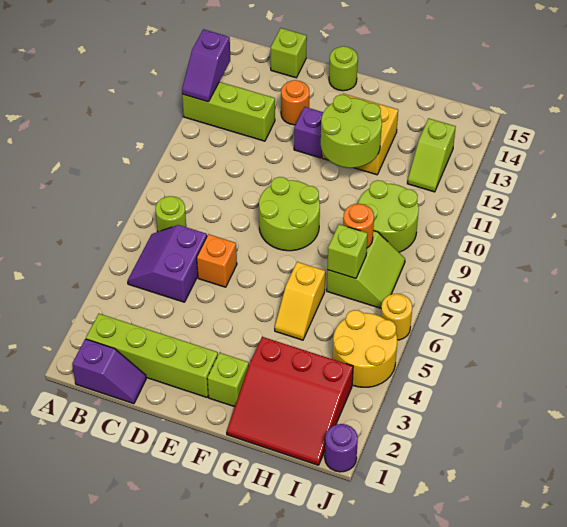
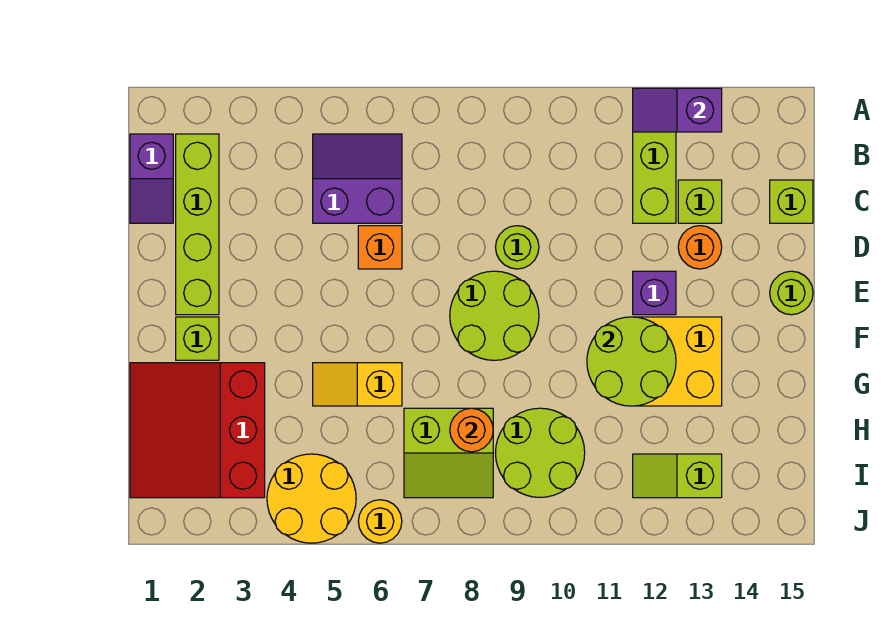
lime 1x1 round brick [155,196,186,232] -> lime 1x1 round brick moved to [496,226,539,269]
lime 1x1 brick [327,224,368,278] -> lime 1x1 brick moved to [678,180,722,223]
purple 1x1 round brick [325,424,358,472] -> none

